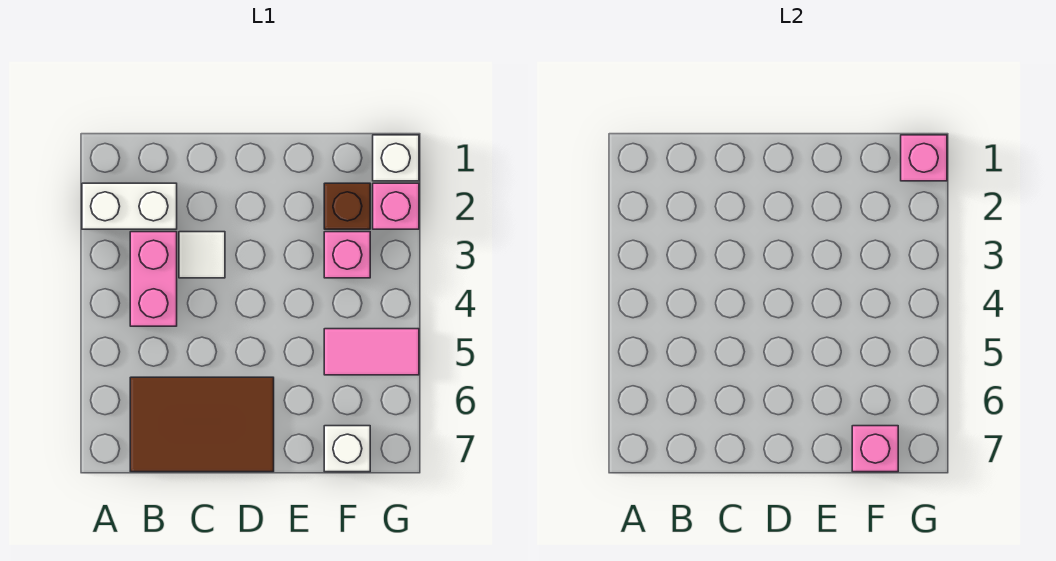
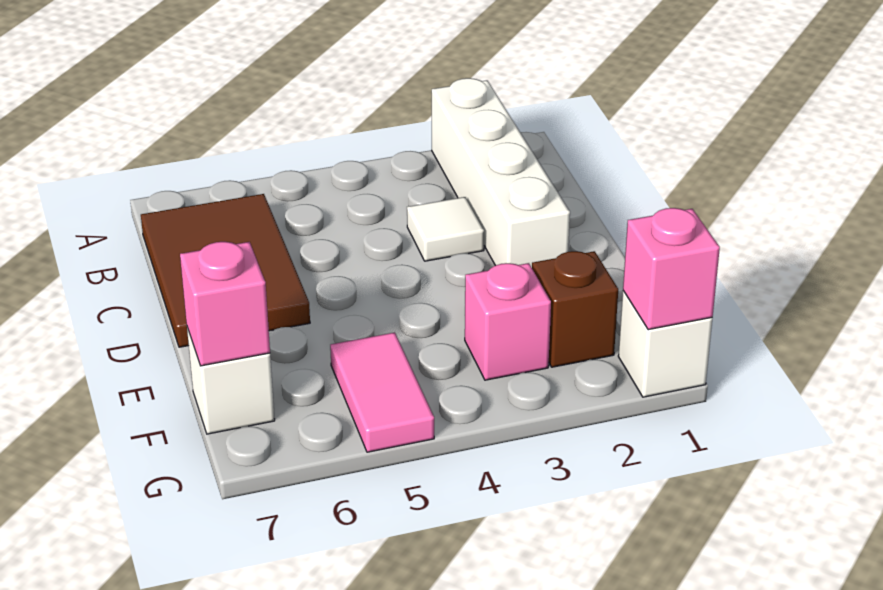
white 1x2 brick [82,183,177,229] -> white 1x4 brick [432,78,570,268]
pink 1x2 brick [130,232,177,326] -> none
pink 1x1 brick [373,183,419,229] -> none

